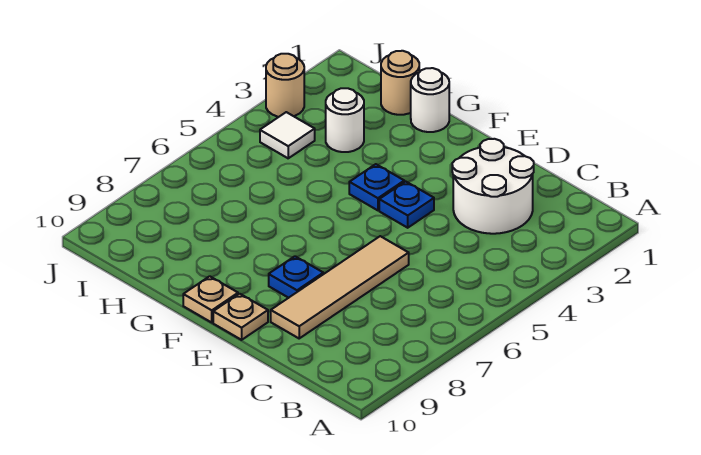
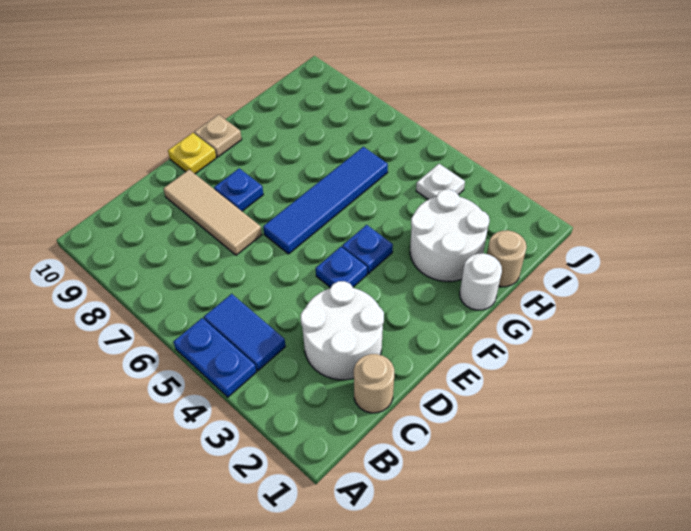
none -> blue 1x2 plate [173,318,256,397]
none -> blue 1x2 tile [204,294,286,371]
tan 1x4 tile [271,236,409,338] -> tan 1x3 tile [163,170,262,255]
none -> blue 1x4 tile [263,147,388,254]
tan 1x1 plate [213,294,268,340] -> yellow 1x1 plate [168,133,216,174]
white 1x1 round brick [326,88,364,152] -> white 2x2 round brick [410,189,490,282]
white 1x1 tile [260,112,315,158] -> white 1x1 plate [416,164,465,200]
tan 1x1 round brick [266,54,304,117] -> tan 1x1 round brick moved to [354,354,394,413]

